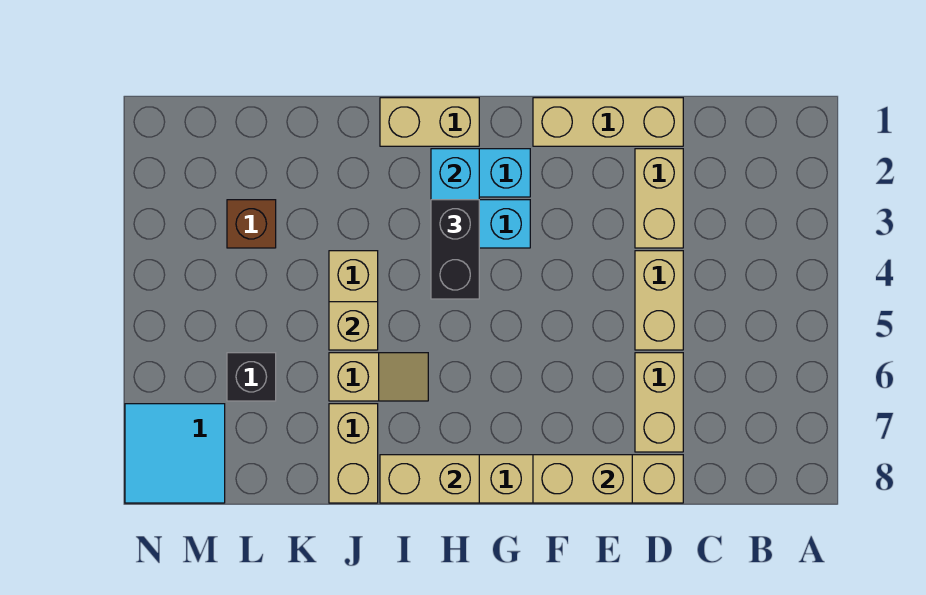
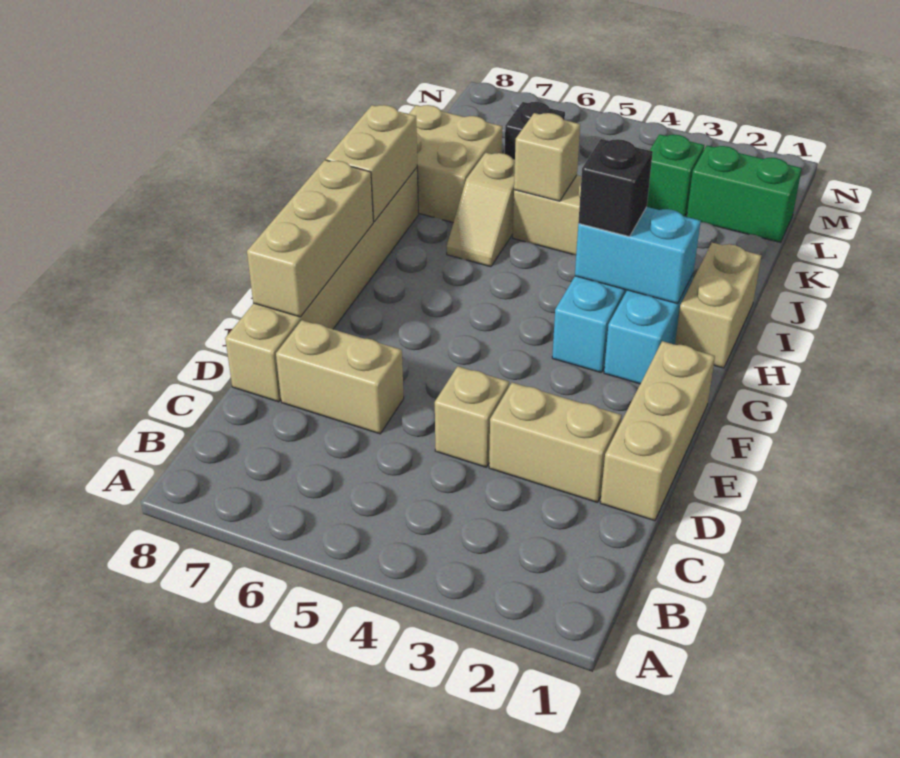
tan 1x2 brick [635,251,683,350] -> tan 1x1 brick [435,366,509,467]
tan 1x2 brick [533,455,632,503] -> tan 1x3 brick [247,160,373,317]
black 1x2 brick [431,200,479,299] -> black 1x1 brick [578,139,653,237]
tan 1x2 brick [329,404,378,503] -> tan 2x2 brick [409,105,502,222]
none -> green 1x2 brick [687,146,802,242]
brown 1x1 brick [227,200,276,248] -> green 1x1 brick [647,134,704,216]
cyan 2x2 tile [125,404,225,503] -> none

